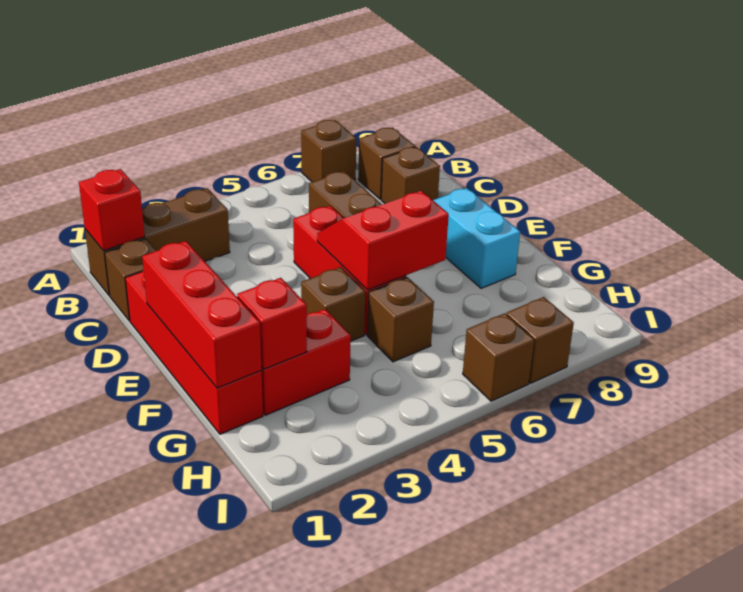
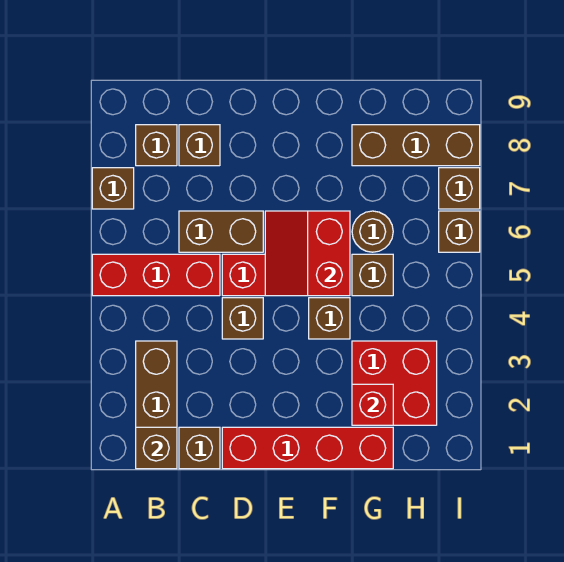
red 1x1 brick [79,169,145,251] -> brown 1x1 brick [136,427,177,469]
none -> brown 1x1 brick [222,298,263,339]
red 1x3 brick [142,241,262,388] -> red 1x3 brick moved to [92,254,220,296]
cyan 1x2 brick [433,188,520,288] -> none
red 1x2 brick [261,309,351,415] -> red 2x2 brick [352,341,437,425]
none -> brown 1x1 round brick [352,211,393,252]
none -> brown 1x3 brick [352,125,480,166]

